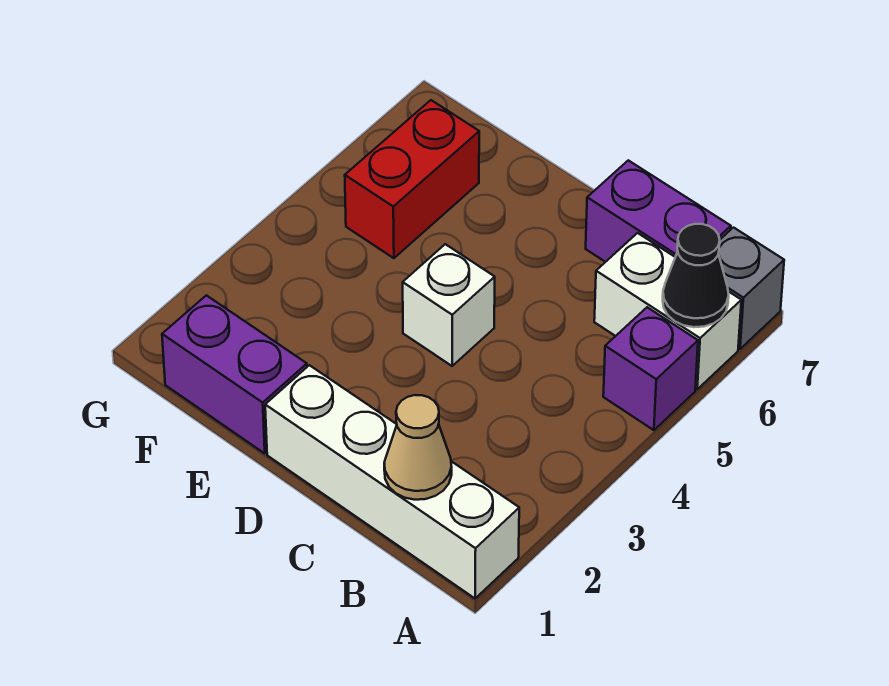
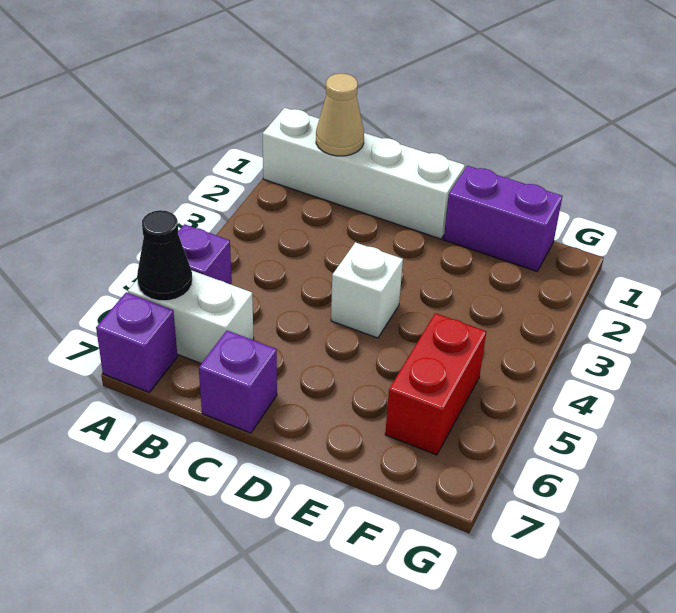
grey 1x1 brick [718,228,784,349] -> purple 1x1 brick [96,292,177,392]
purple 1x2 brick [586,160,731,262] -> purple 1x1 brick [199,330,277,433]

